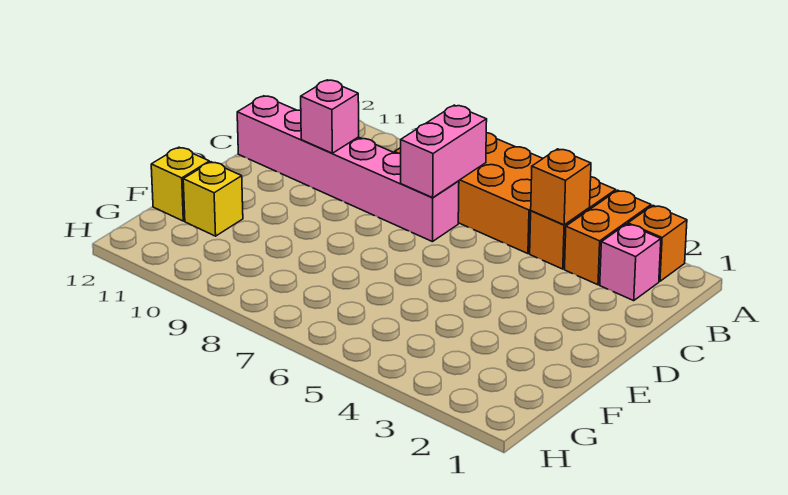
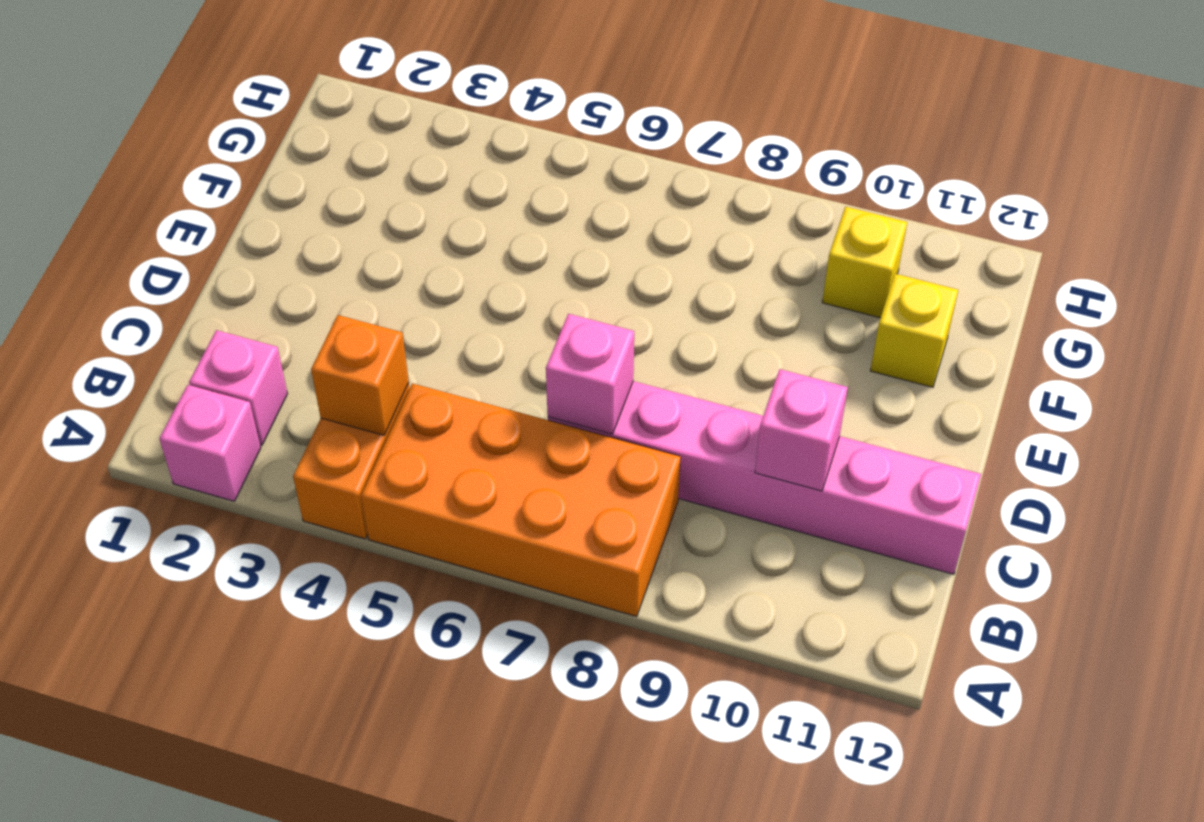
orange 1x1 brick [628,206,687,281] -> pink 1x1 brick [159,385,261,501]
orange 1x2 brick [565,190,651,285] -> none
pink 1x2 brick [401,105,487,198] -> pink 1x1 brick [546,314,634,434]
yellow 1x1 brick [151,147,209,221] -> yellow 1x1 brick moved to [822,207,907,318]

